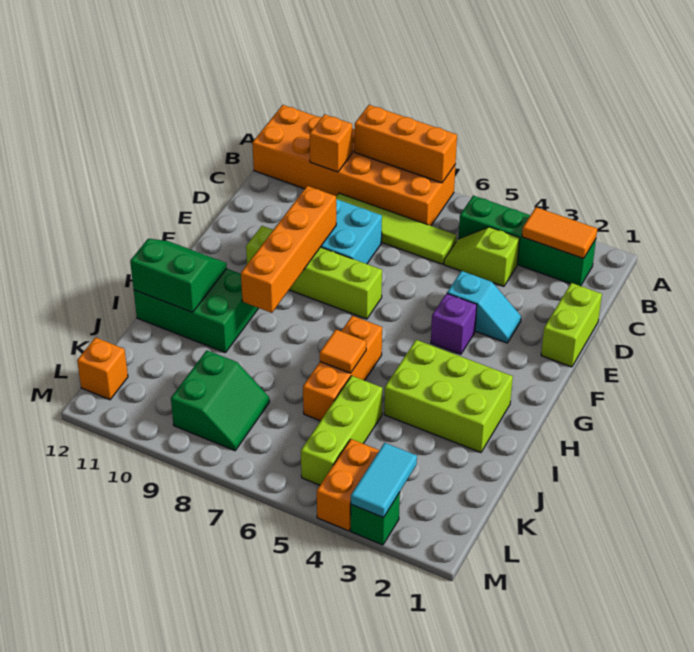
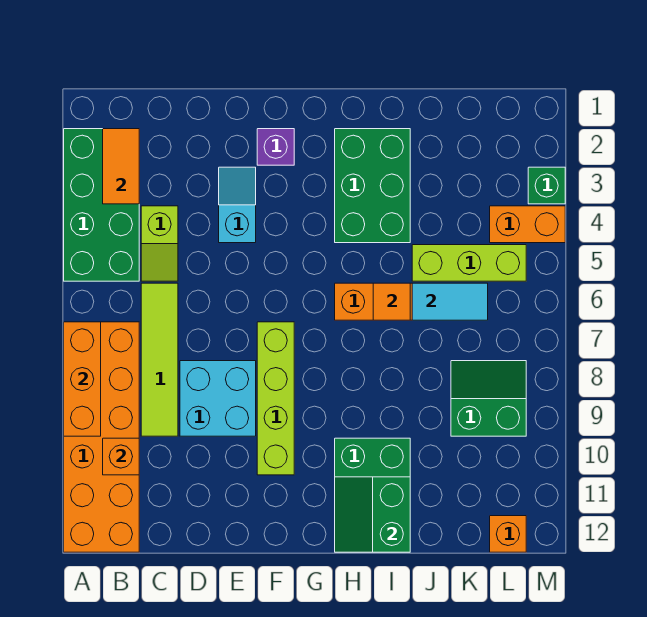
green 1x4 brick [458,195,596,286] -> green 2x4 brick [64,129,139,281]
lime 1x2 brick [541,283,602,367] -> none
orange 1x4 brick [241,186,336,313] -> none
purple 1x1 brick [431,293,477,354] -> purple 1x1 brick moved to [257,129,294,165]
lime 2x3 brick [384,340,513,453] -> green 2x3 brick [335,129,410,243]
cyan 1x2 tile [351,443,417,518] -> cyan 1x2 tile moved to [412,283,488,320]

